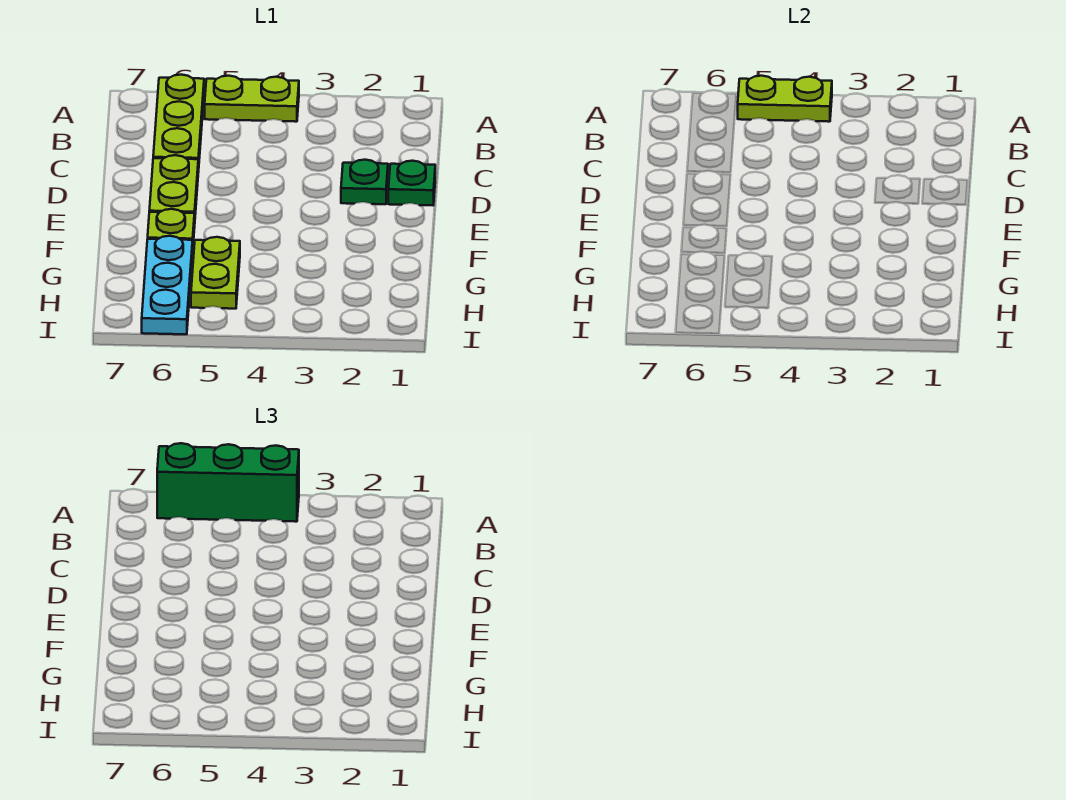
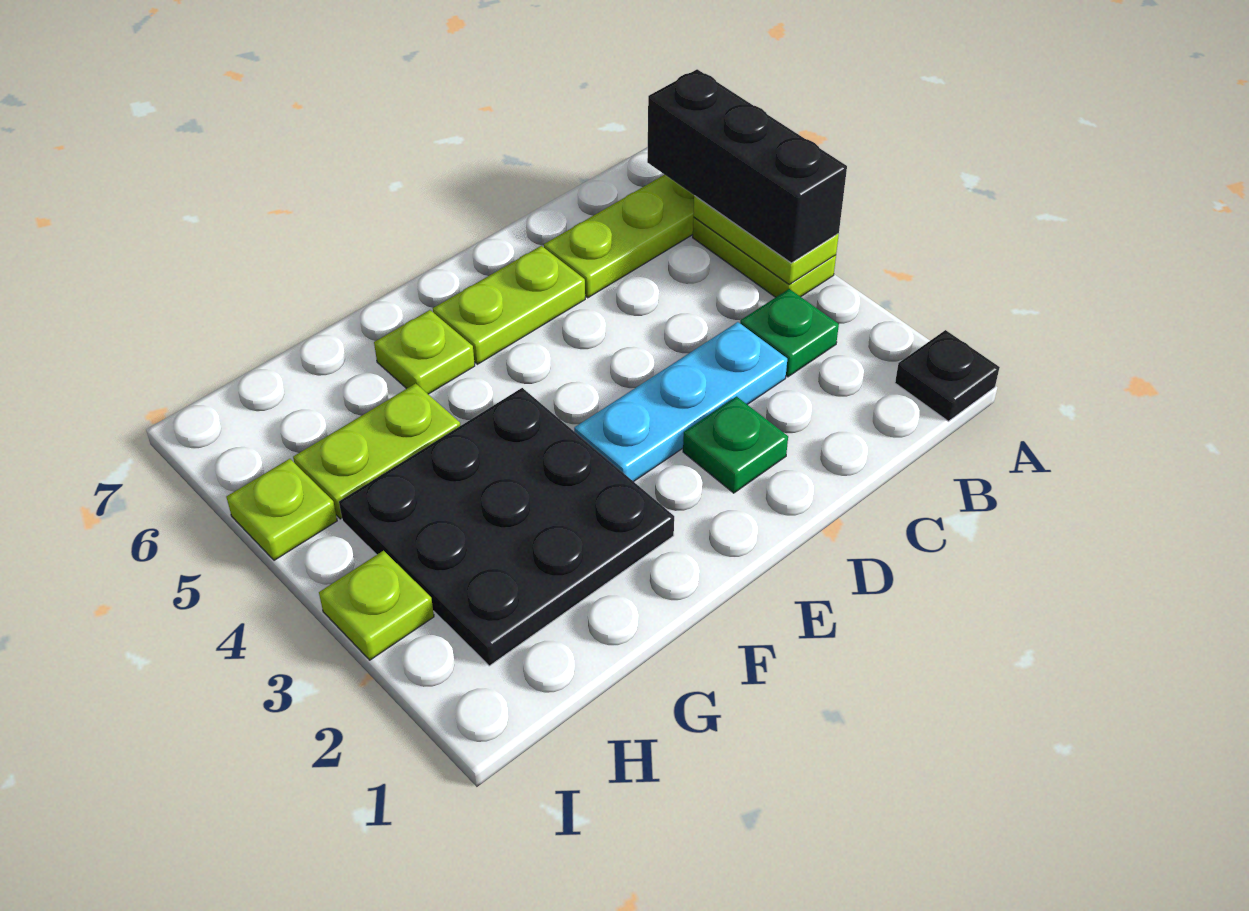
none -> black 1x1 plate [895,330,1000,421]
green 1x3 brick [157,443,299,522] -> black 1x3 brick [647,69,847,263]
green 1x1 plate [388,161,435,205] -> green 1x1 plate moved to [740,289,839,377]
none -> black 3x3 plate [339,388,674,666]
cyan 1x3 plate [142,236,193,334] -> cyan 1x3 plate moved to [574,322,787,482]
none -> lime 1x1 plate [319,551,434,660]
none -> lime 1x1 plate [226,459,337,560]

